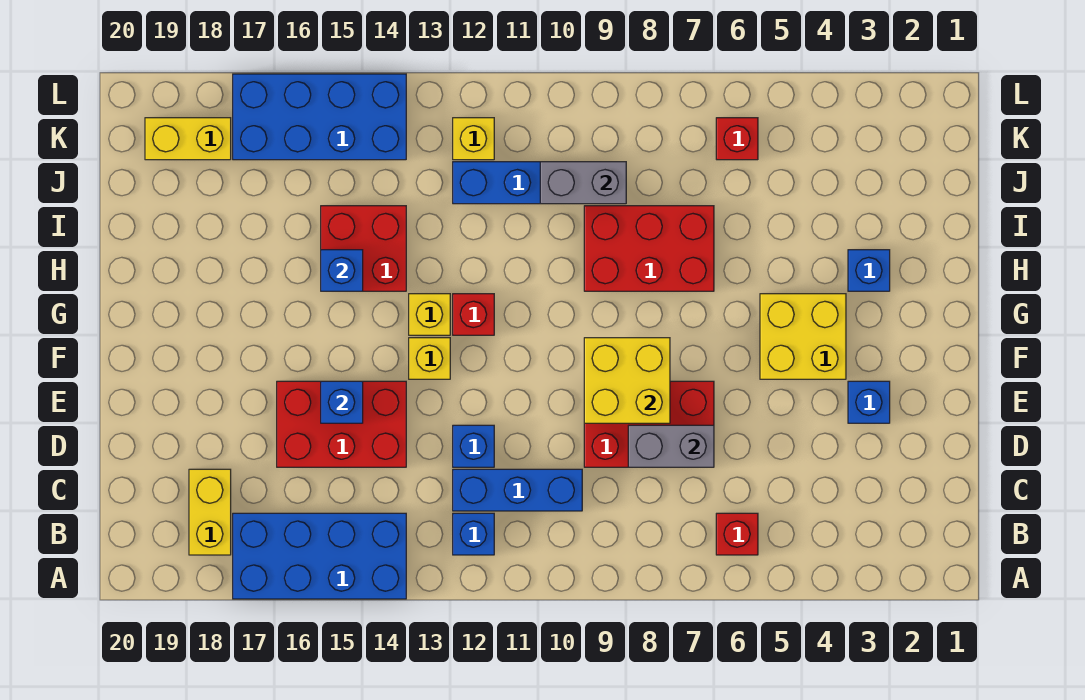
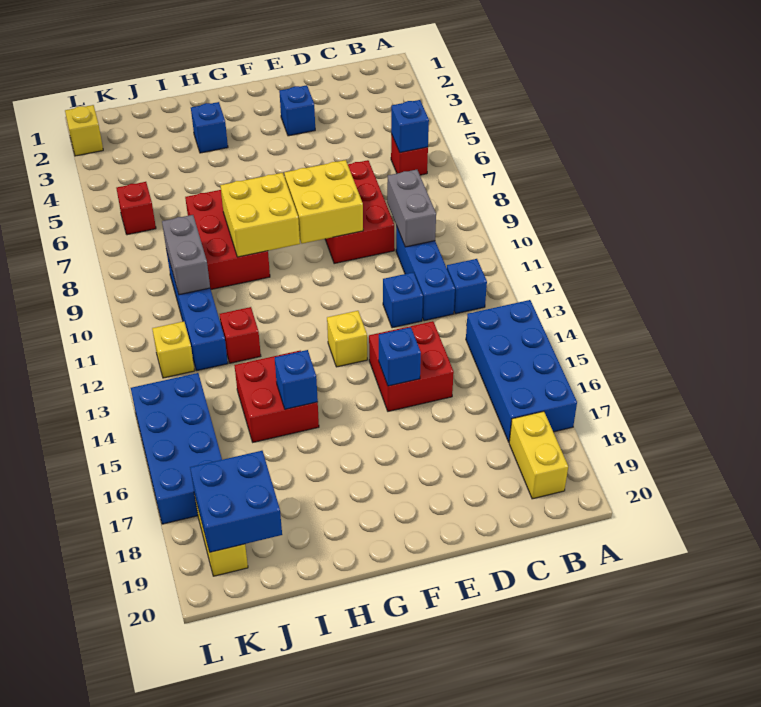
none -> blue 1x1 brick [391,100,429,153]
yellow 1x2 brick [189,469,231,555] -> yellow 1x2 brick turned to [509,411,568,499]
grey 1x2 brick [628,425,714,467] -> grey 1x2 brick moved to [387,170,436,247]
red 2x3 brick [277,381,406,467] -> red 2x2 brick [369,321,454,411]
yellow 2x2 brick [760,294,846,379] -> yellow 2x2 brick moved to [220,173,300,257]
red 1x1 brick [453,294,494,335] -> red 1x1 brick moved to [220,307,261,363]
yellow 1x1 brick [409,294,450,335] -> yellow 1x1 brick moved to [65,105,103,156]
none -> blue 2x2 brick [190,451,282,552]

